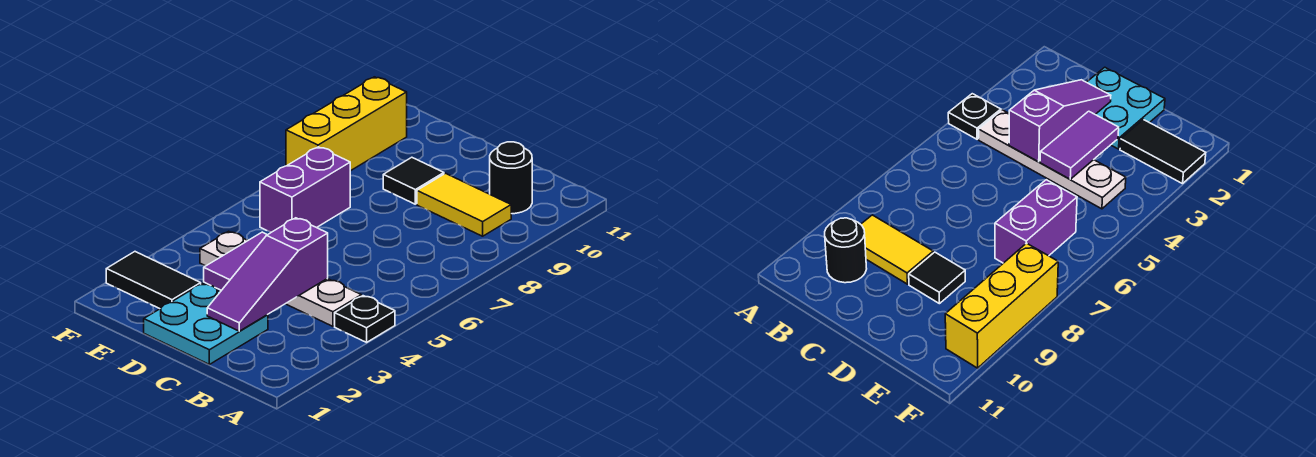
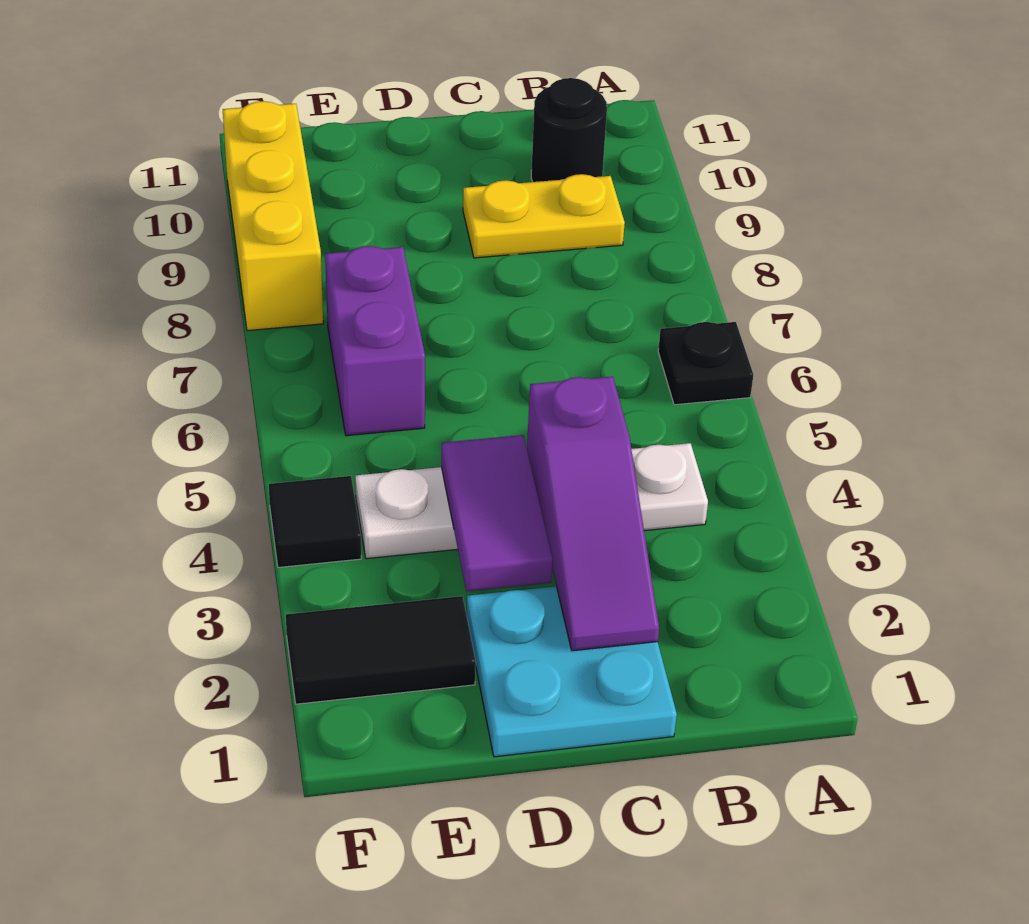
black 1x1 plate [335,296,395,342] -> black 1x1 plate moved to [658,322,754,405]
yellow 1x2 tile [417,173,511,236] -> yellow 1x2 plate [463,174,625,258]
black 1x1 tile [383,157,444,204] -> black 1x1 tile moved to [269,476,361,567]

